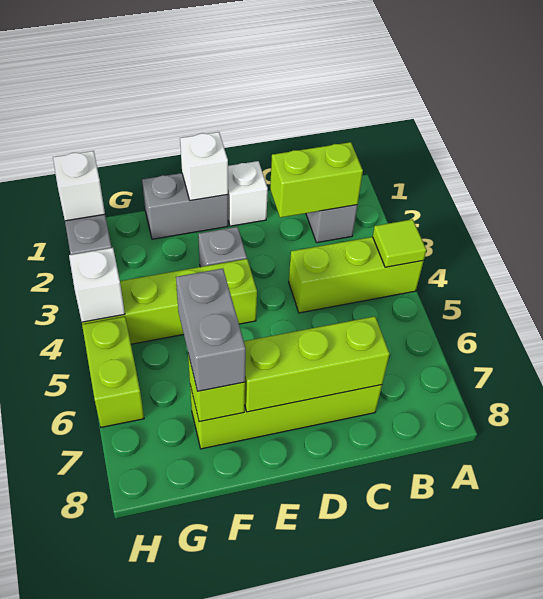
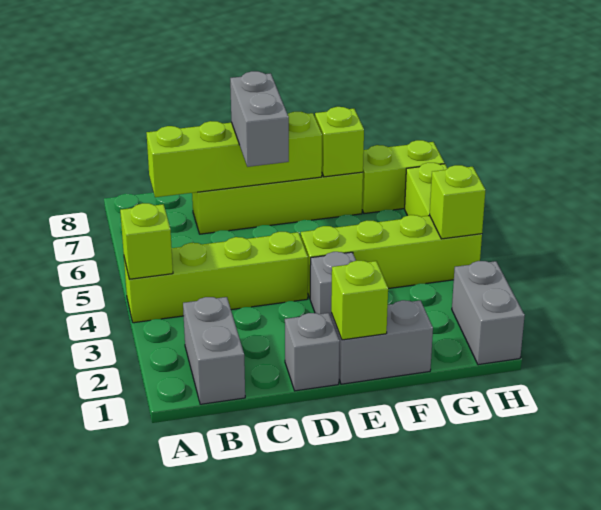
lime 1x3 brick [289,237,423,313] -> lime 1x4 brick [124,232,308,323]
lime 1x1 tile [373,219,426,267] -> lime 1x1 brick [120,203,173,279]
lime 1x2 brick [270,142,363,218] -> lime 1x2 brick moved to [362,140,444,214]
lime 1x3 brick [244,316,390,412] -> lime 1x4 brick [147,112,322,197]
white 1x1 brick [228,161,268,226] -> grey 1x1 brick [285,313,340,391]
white 1x1 brick [180,132,228,201] -> lime 1x1 brick [331,261,388,340]
grey 1x2 brick [176,269,246,391] -> grey 1x2 brick moved to [230,71,289,167]
white 1x1 brick [53,151,105,221] -> none
white 1x1 brick [69,248,125,322] -> lime 1x1 brick [430,165,485,239]

